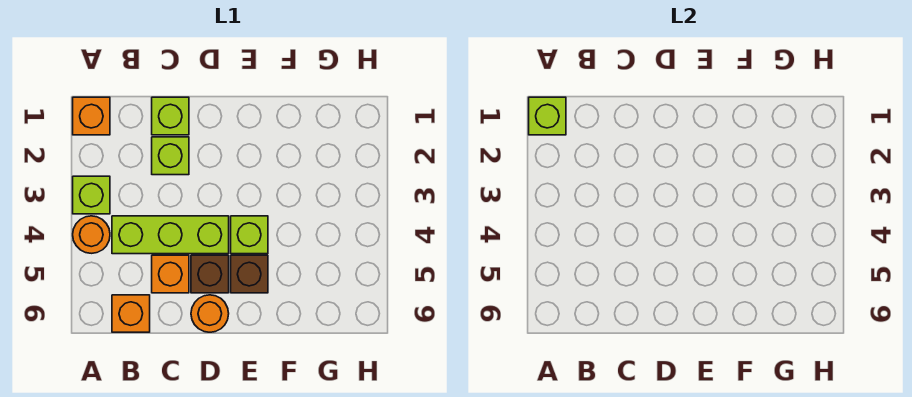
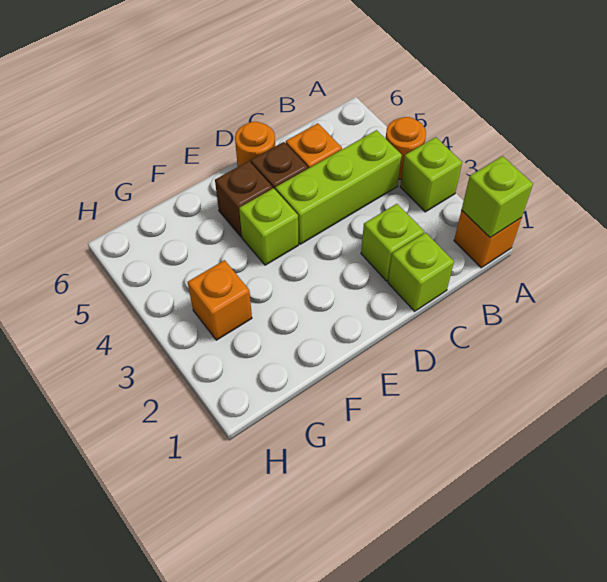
orange 1x1 brick [112,295,150,332] -> orange 1x1 brick moved to [188,260,252,340]

